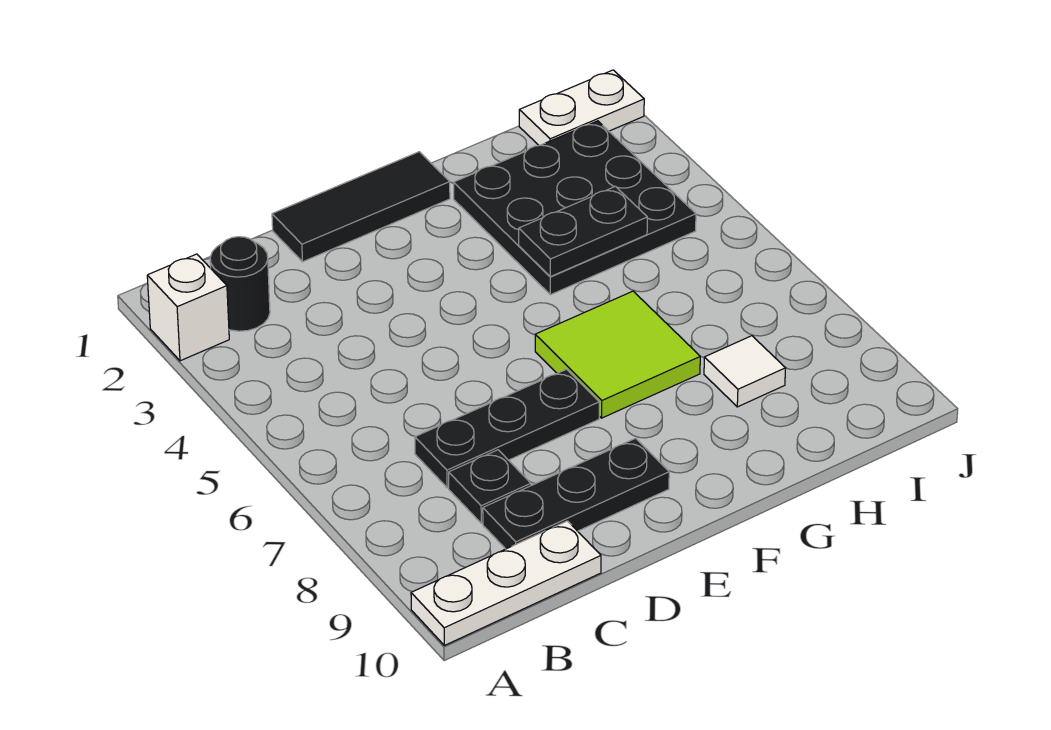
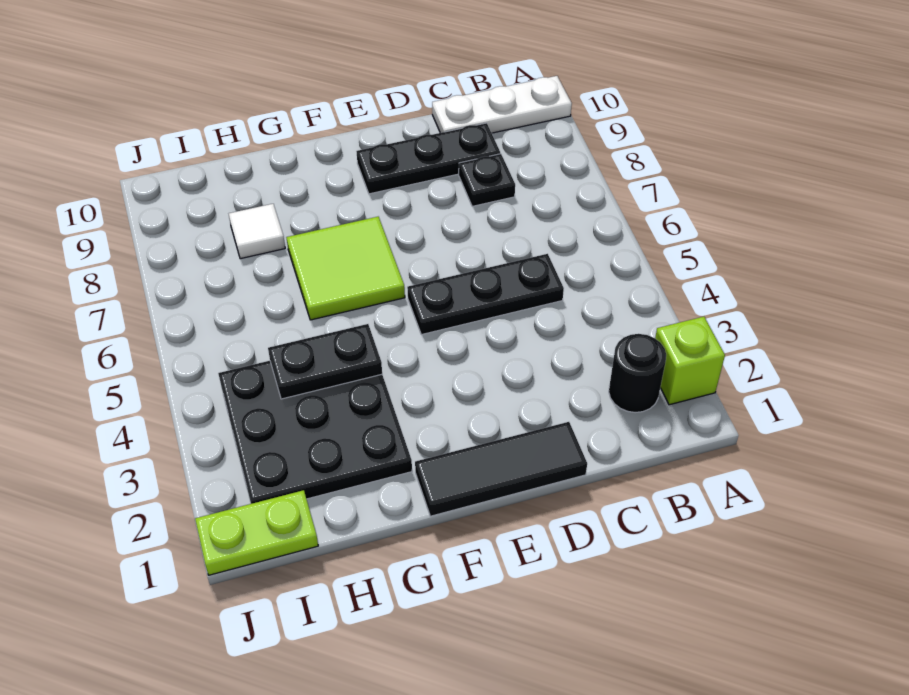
white 1x1 brick [147,254,229,361] -> lime 1x1 brick [655,317,725,405]
black 1x3 plate [415,369,599,488] -> black 1x3 plate moved to [407,254,564,335]
white 1x2 plate [519,70,644,145] -> lime 1x2 plate [195,490,318,575]

